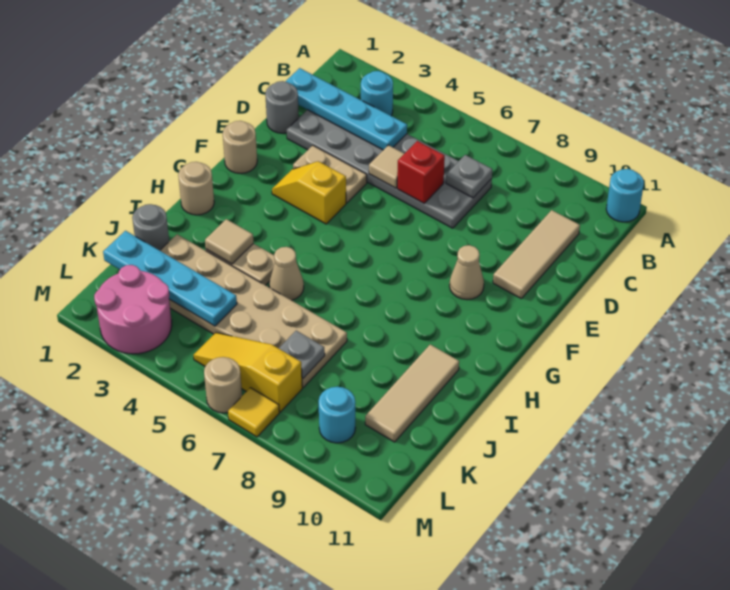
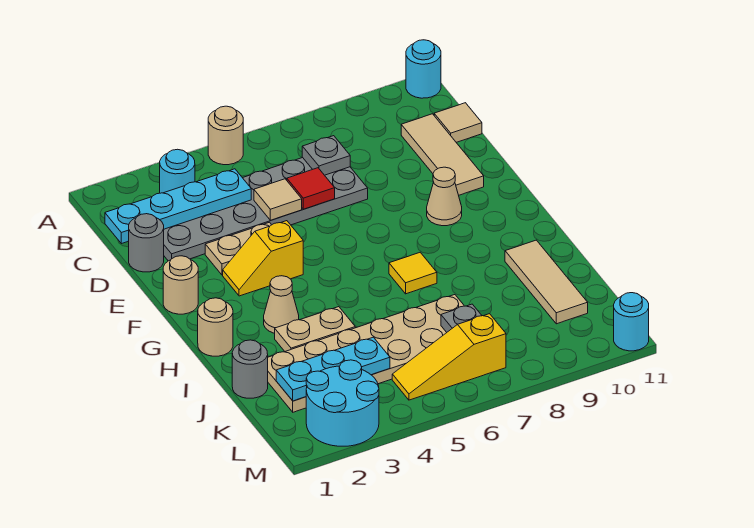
red 1x1 brick [397,141,445,203] -> red 1x1 tile [287,168,335,209]
tan 1x1 tile [205,219,253,264] -> tan 1x1 tile moved to [434,103,482,142]
tan 1x1 cone [269,247,304,300] -> tan 1x1 cone moved to [264,276,299,333]
cyan 1x4 plate [103,231,237,326] -> cyan 1x3 plate [276,337,390,401]
pink 2x2 round brick [94,265,172,354] -> cyan 2x2 round brick [306,360,379,446]
cyan 1x1 round brick [319,387,355,443] -> cyan 1x1 round brick moved to [614,293,649,351]
tan 1x1 round brick [204,357,242,413] -> tan 1x1 round brick moved to [208,106,243,165]
yellow 1x1 tile [228,388,279,437] -> yellow 1x1 tile moved to [389,252,437,294]

